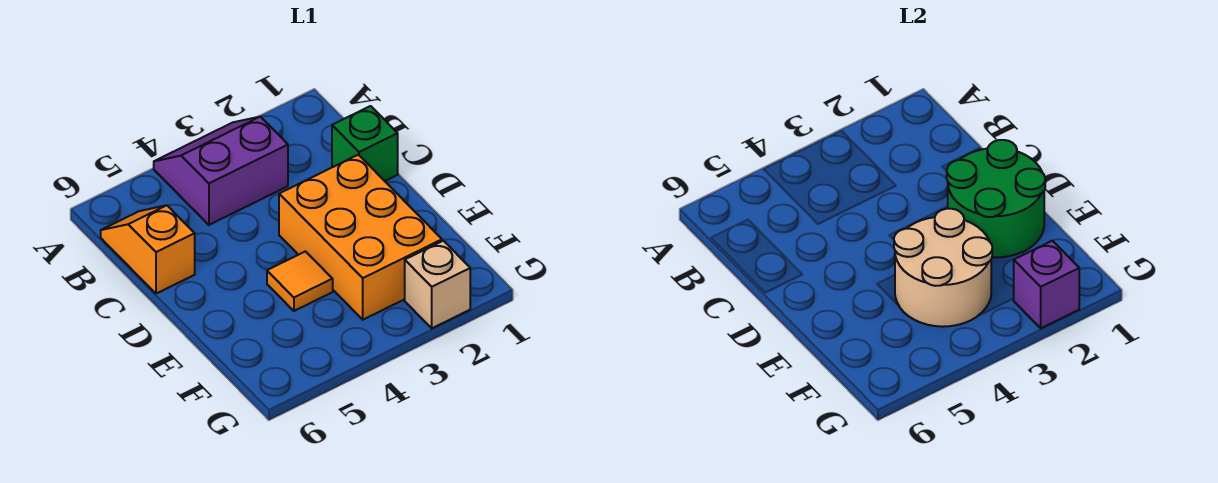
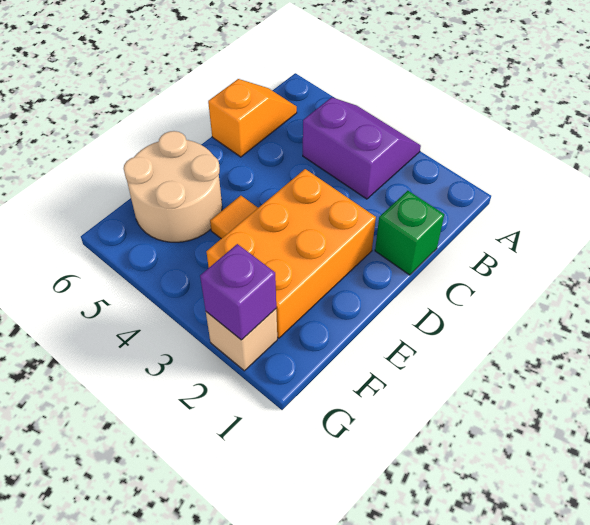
green 2x2 round brick [947,140,1045,257] -> none
tan 2x2 round brick [894,209,992,327] -> tan 2x2 round brick moved to [124,131,222,242]

